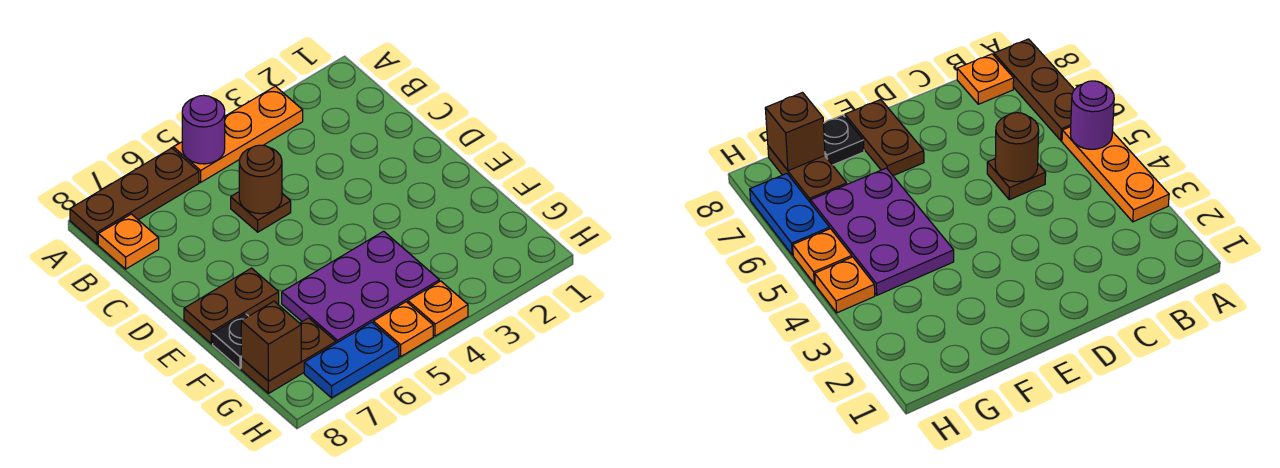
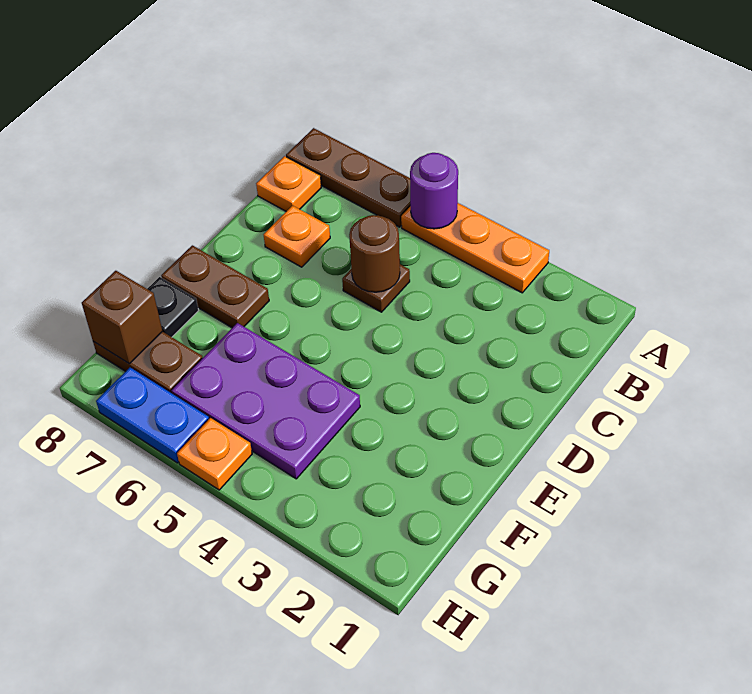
orange 1x1 plate [408,281,468,336] -> orange 1x1 plate moved to [264,206,330,267]

